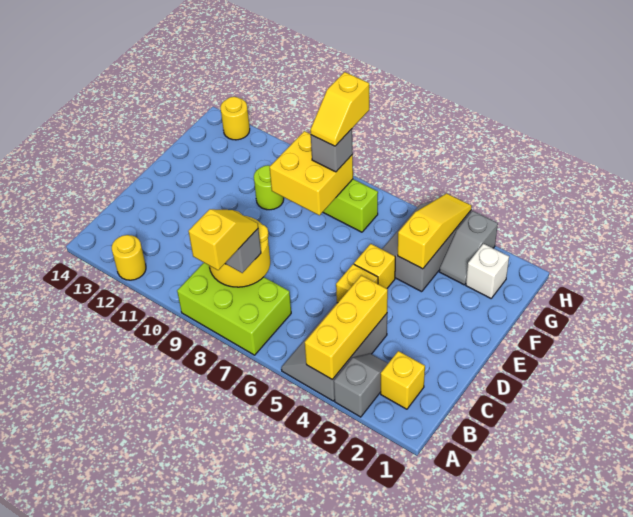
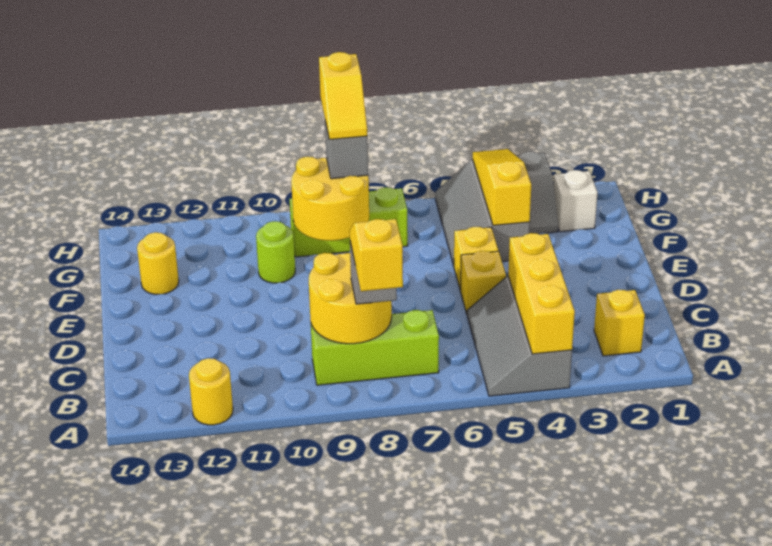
grey 1x2 slope [334,354,388,417] -> none
lime 2x3 brick [177,263,291,355] -> lime 1x3 brick [311,310,439,385]
yellow 2x2 brick [270,131,353,215] -> yellow 2x2 round brick [291,156,369,241]
yellow 1x1 round brick [220,97,250,140] -> yellow 1x1 round brick moved to [137,232,179,294]

